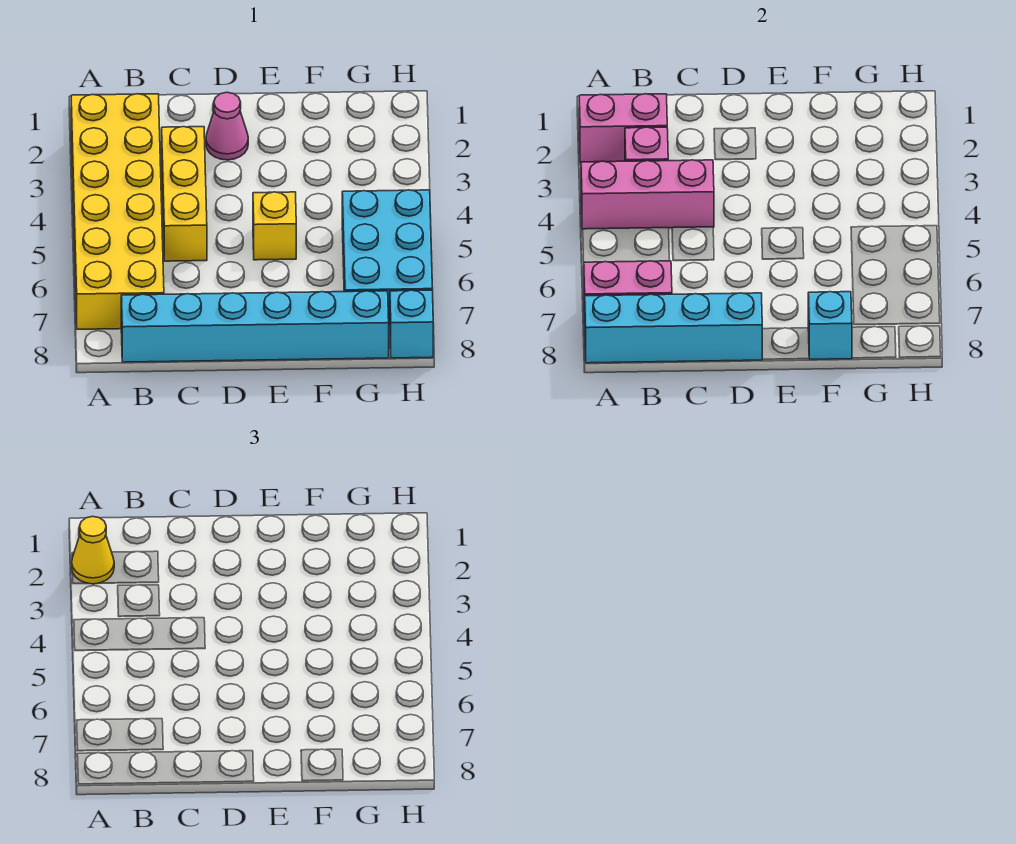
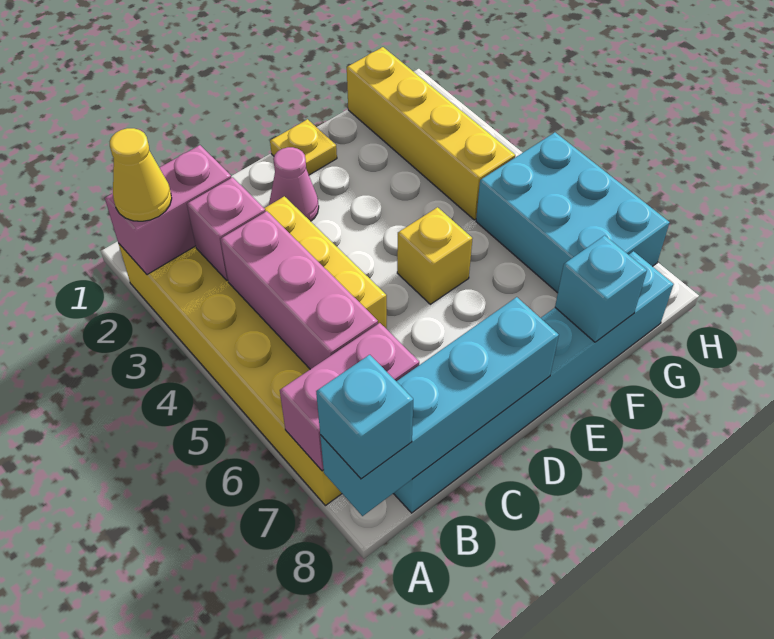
pink 1x3 brick [581,160,714,229] -> pink 1x3 brick turned to [221,211,378,369]
none -> yellow 1x1 plate [270,119,337,175]
none -> yellow 1x4 brick [347,47,515,220]
cyan 1x1 brick [390,290,433,358] -> cyan 1x1 brick moved to [316,355,413,479]

